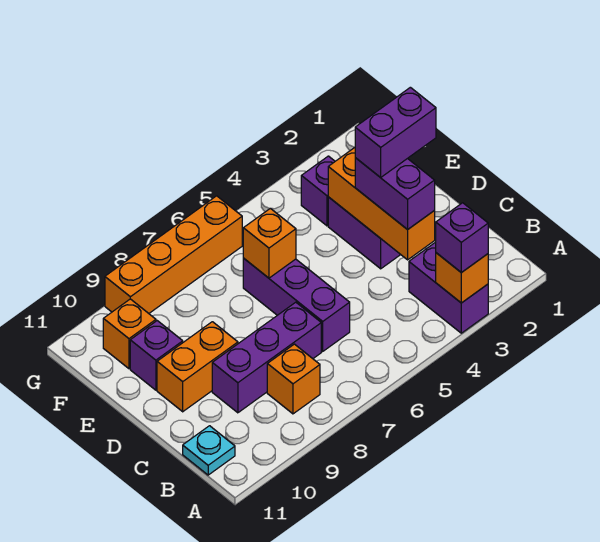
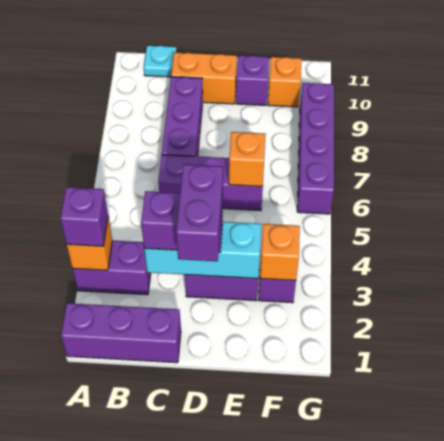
none -> purple 1x3 brick [61,303,181,363]
orange 1x1 brick [267,344,320,414] -> orange 1x1 brick moved to [260,224,300,280]
orange 1x3 brick [328,147,435,260] -> cyan 1x3 brick [144,222,261,278]
orange 1x2 brick [157,322,238,412] -> orange 1x2 brick turned to [171,53,237,104]
orange 1x4 brick [105,196,242,313] -> purple 1x4 brick [297,83,334,214]

